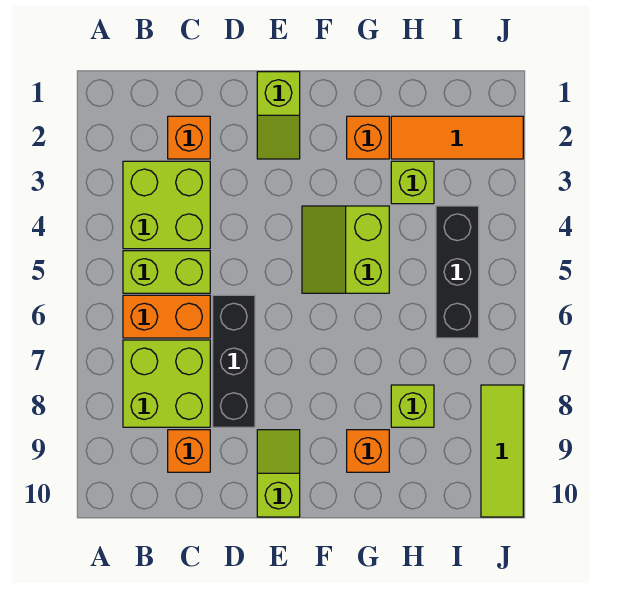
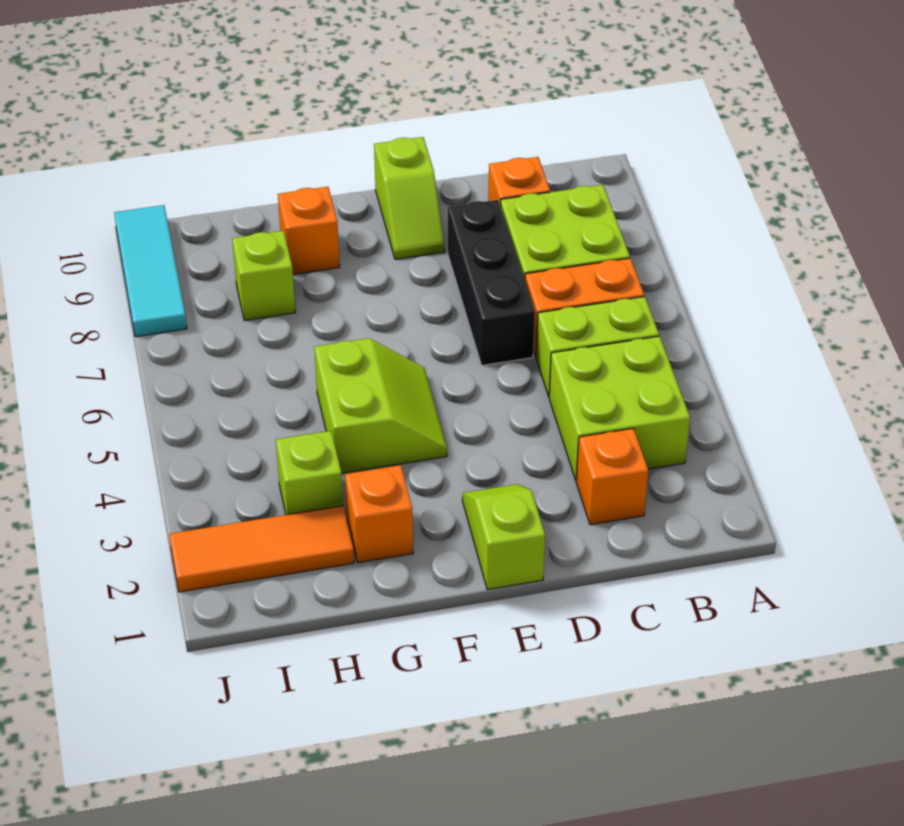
black 1x3 brick [436,206,479,338] -> none
lime 1x3 tile [481,385,523,517] -> cyan 1x3 tile [114,205,187,337]

